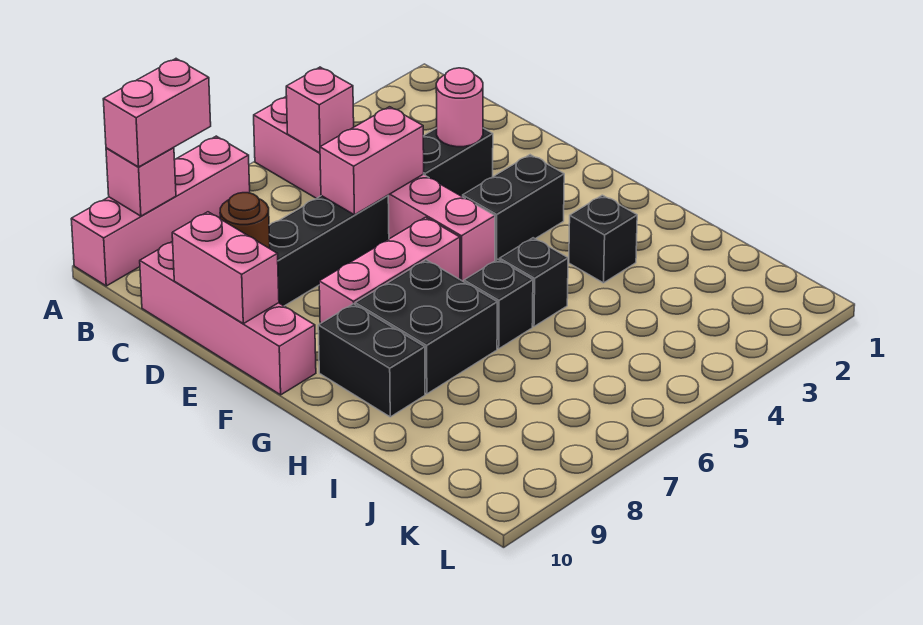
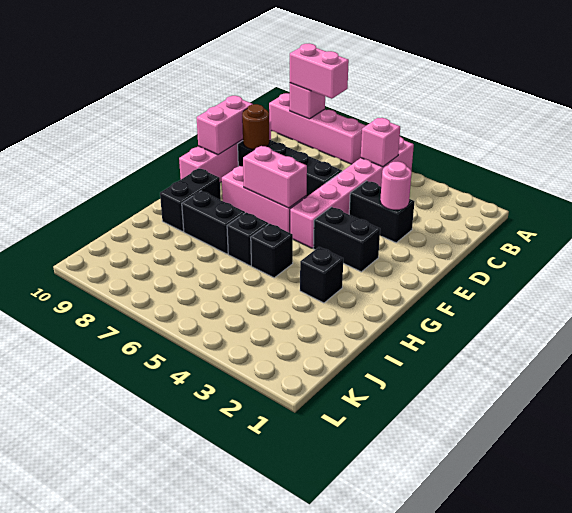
pink 1x2 brick [320,107,424,215] -> pink 1x2 brick moved to [243,146,307,208]
black 2x2 brick [355,260,497,394] -> black 1x2 brick [182,191,245,254]

